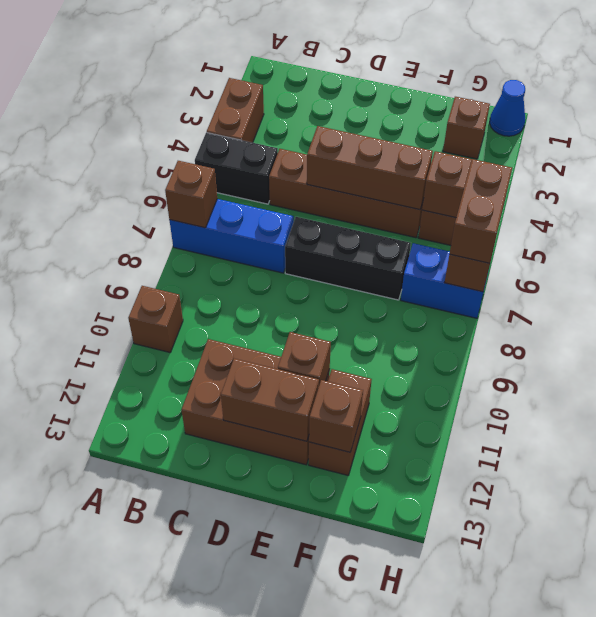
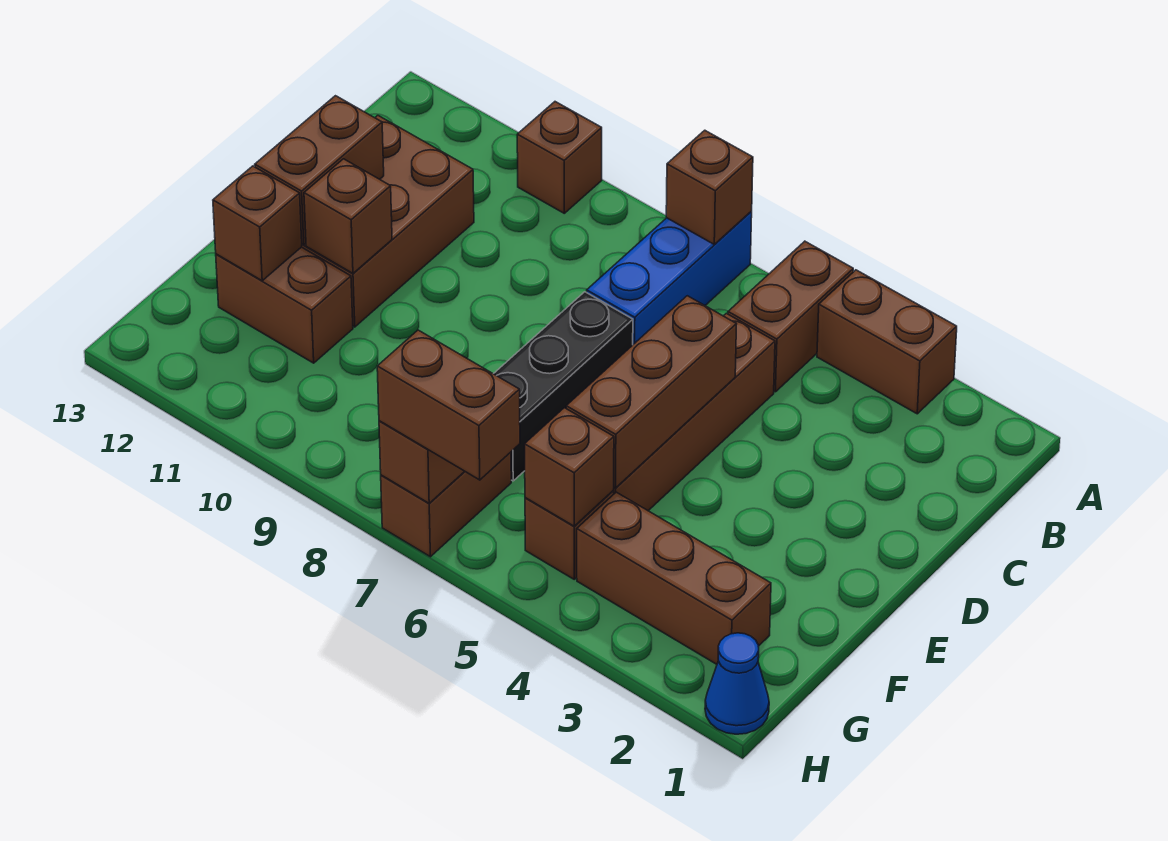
black 1x2 brick [195,132,278,204] -> brown 1x2 brick [728,241,853,392]
brown 1x1 brick [443,97,490,159] -> brown 1x3 brick [577,492,771,664]
blue 1x2 brick [401,243,487,318] -> brown 1x2 brick [381,452,511,557]

